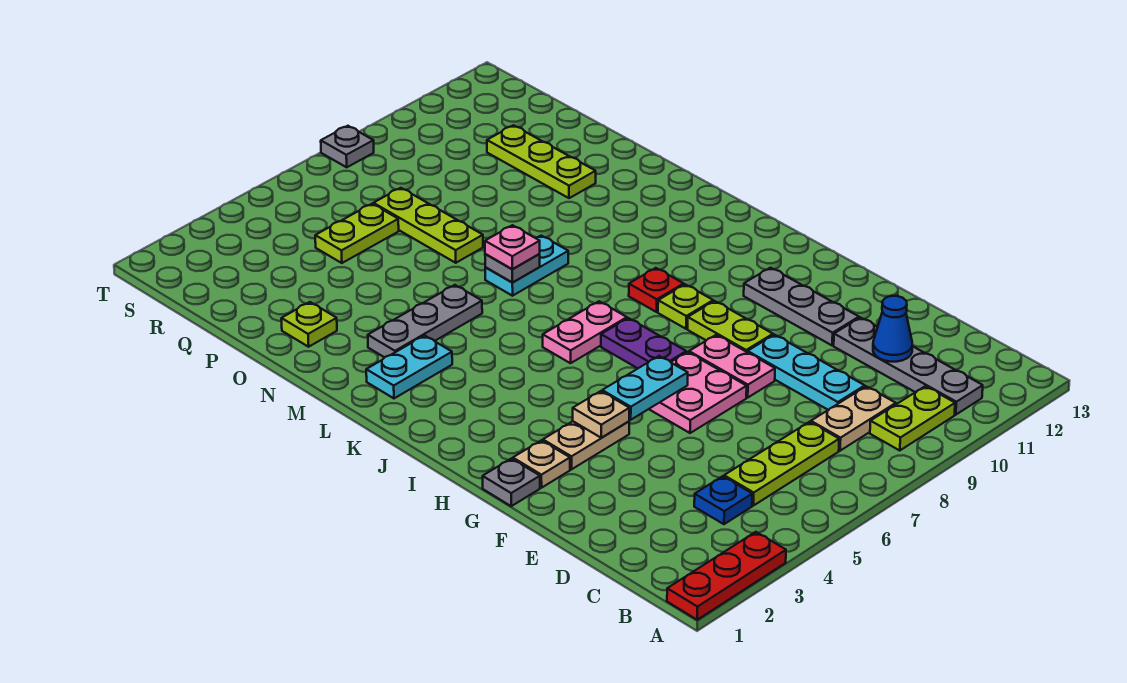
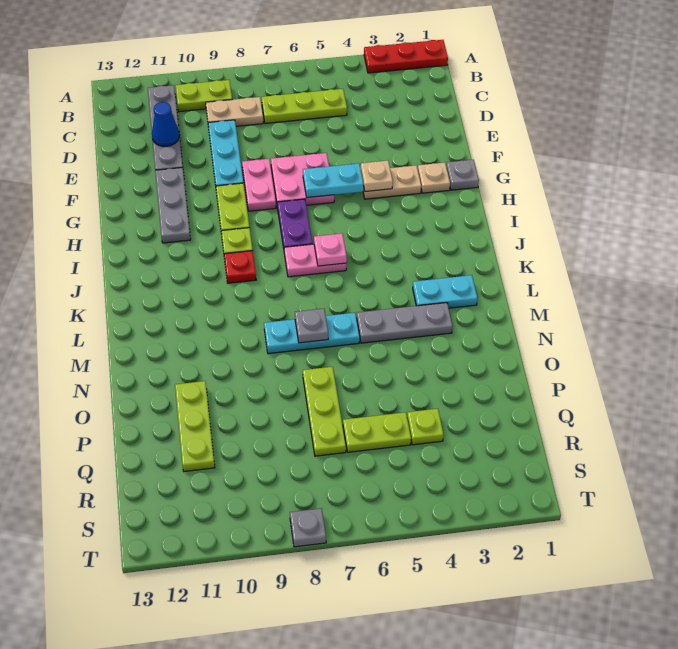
blue 1x1 plate [694,476,752,524] -> none
cyan 1x2 plate [485,236,568,296] -> cyan 1x3 plate [264,313,360,354]
pink 1x1 plate [485,225,540,269] -> pink 1x1 plate moved to [314,234,347,266]
lime 1x1 plate [281,302,337,347] -> lime 1x1 plate moved to [407,409,444,445]

